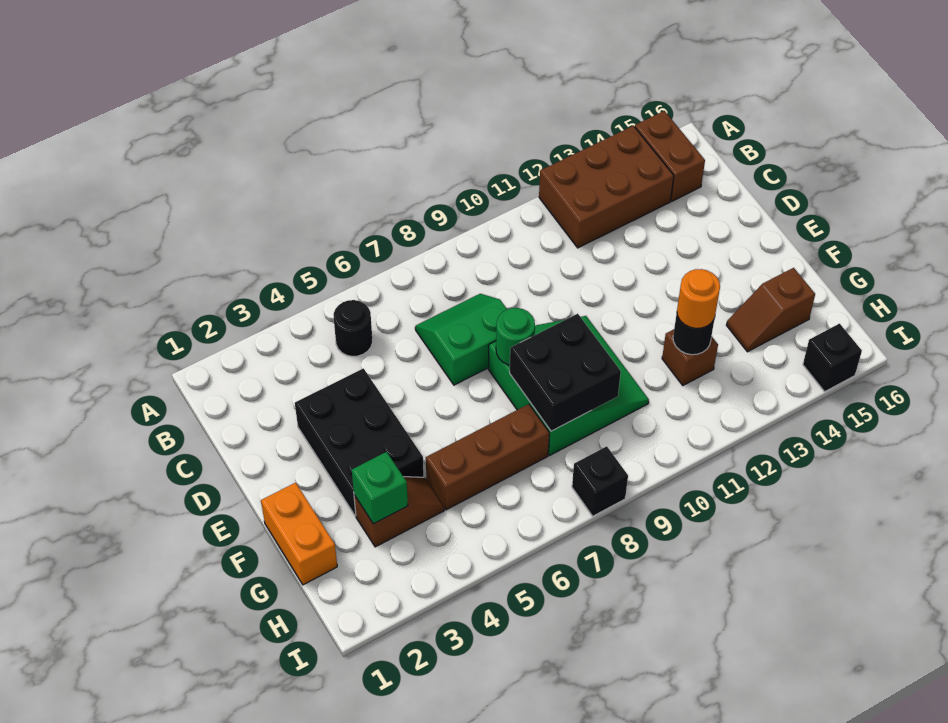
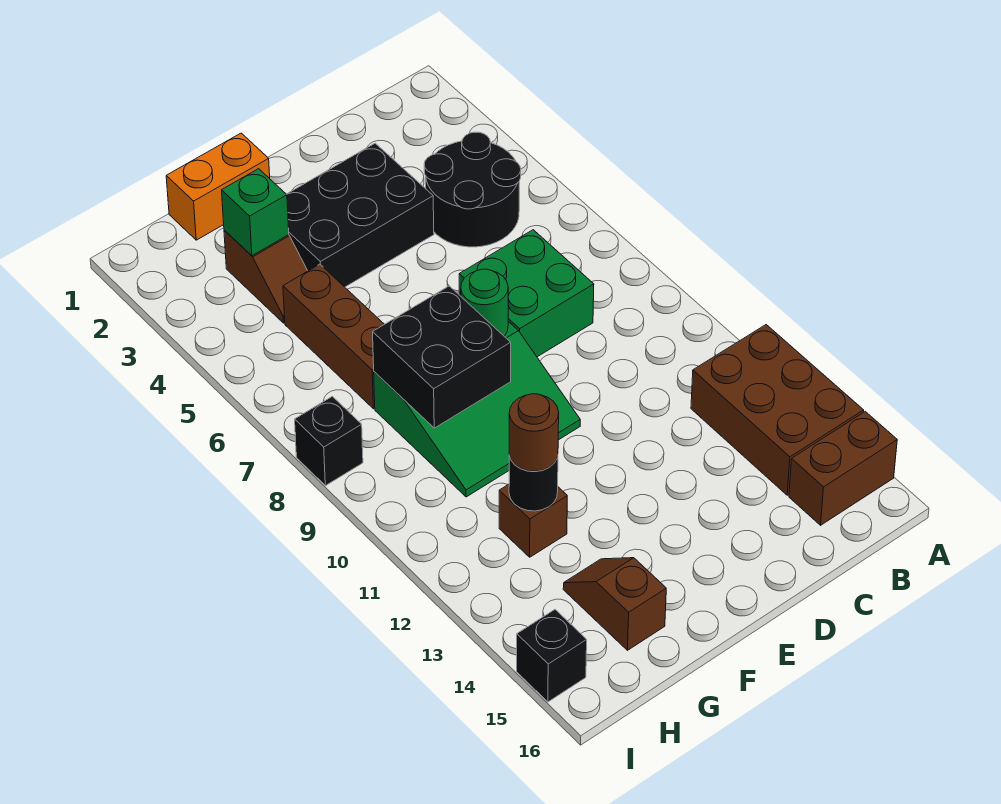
black 1x1 round brick [333,300,373,356] -> black 2x2 round brick [424,132,521,247]
green 2x2 slope [415,294,507,385] -> green 2x2 brick [459,230,594,357]
orange 1x1 round brick [677,269,720,328] -> brown 1x1 round brick [509,394,559,471]

